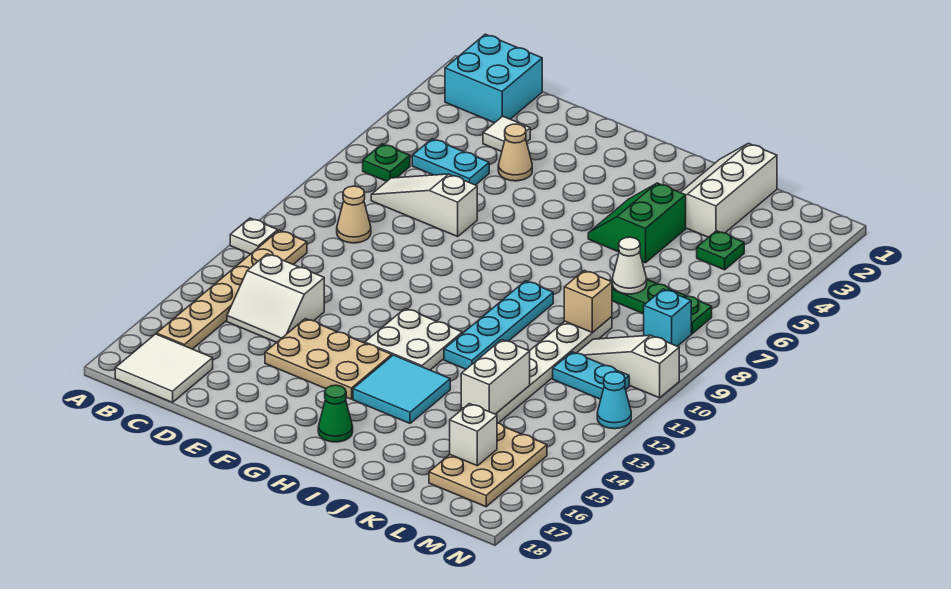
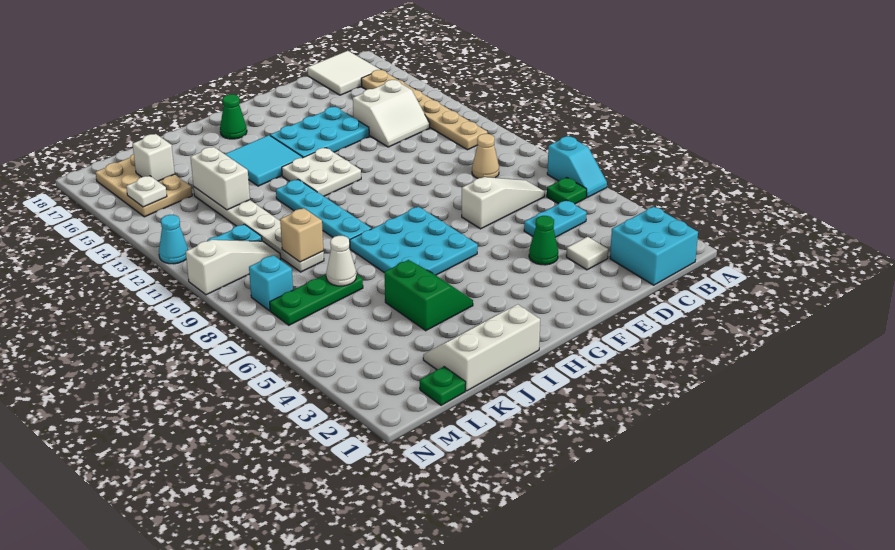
none -> cyan 1x2 slope [547,136,607,198]
white 1x1 plate [230,218,278,254] -> white 1x1 plate moved to [126,176,167,207]
white 2x2 slope [227,254,324,342] -> white 2x2 slope turned to [353,80,430,147]
tan 1x1 cone [498,124,532,181] -> green 1x1 cone [529,216,558,265]
tan 2x3 plate [265,319,392,399] -> cyan 2x3 plate [270,107,369,157]
none -> cyan 3x3 plate [350,207,478,275]
white 2x3 slope [680,143,777,237] -> white 2x3 slope turned to [423,305,540,391]
green 1x1 plate [697,231,744,270] -> green 1x1 plate moved to [420,367,466,405]

